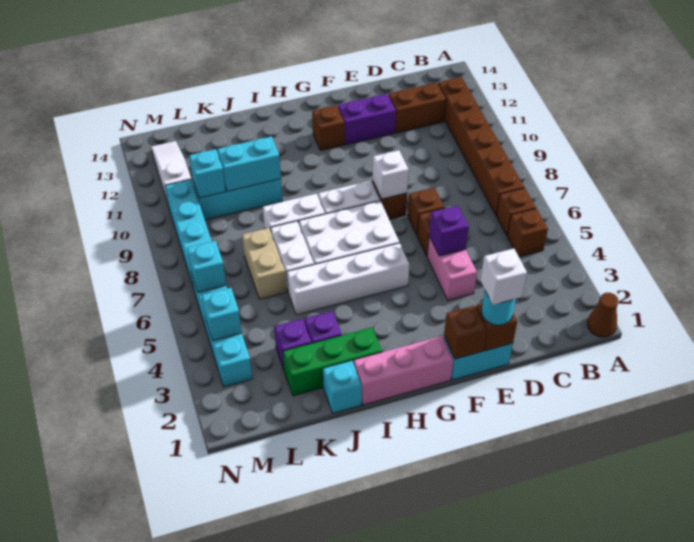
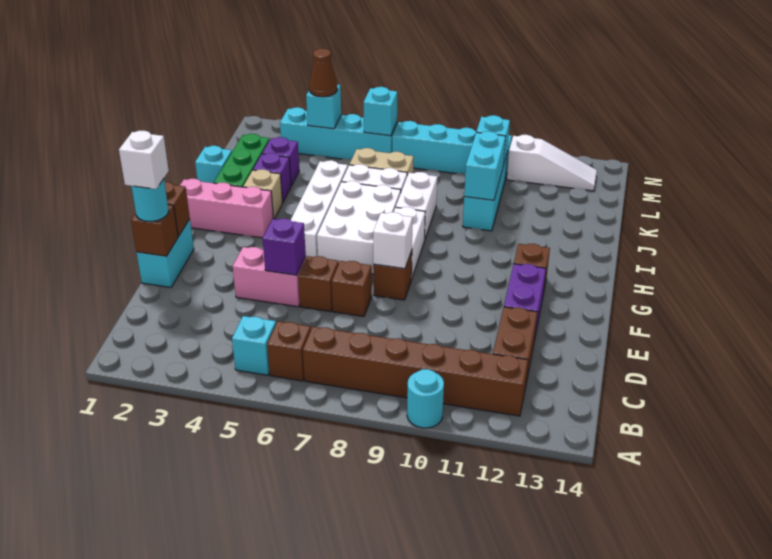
brown 1x1 cone [587,293,619,337] -> brown 1x1 cone moved to [309,49,337,97]
none -> cyan 1x1 round brick [407,369,444,428]
brown 1x1 brick [507,209,548,257] -> cyan 1x1 brick [232,316,276,375]
pink 1x3 brick [354,336,453,405] -> pink 1x3 brick turned to [180,179,273,238]
none -> tan 1x1 brick [243,169,283,219]

